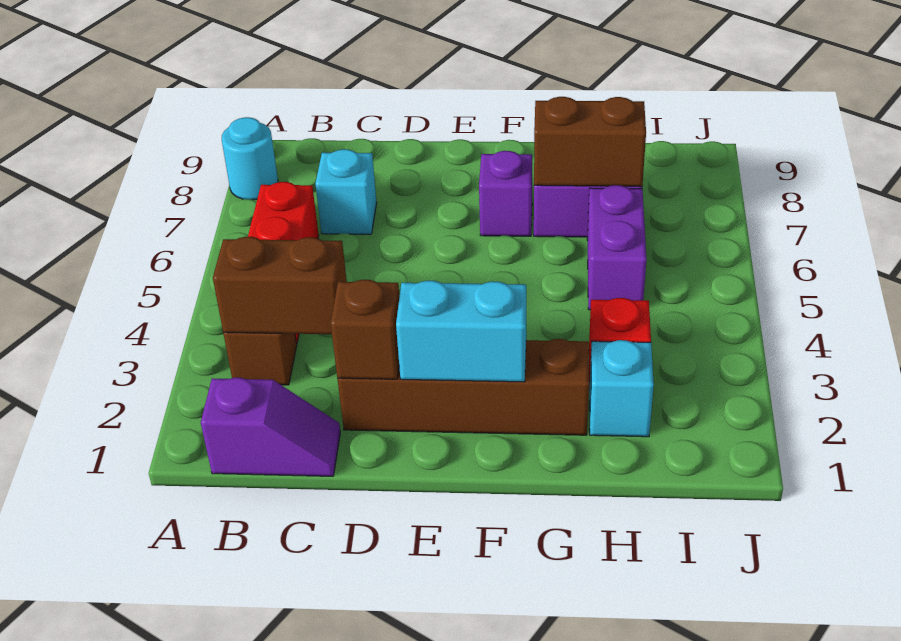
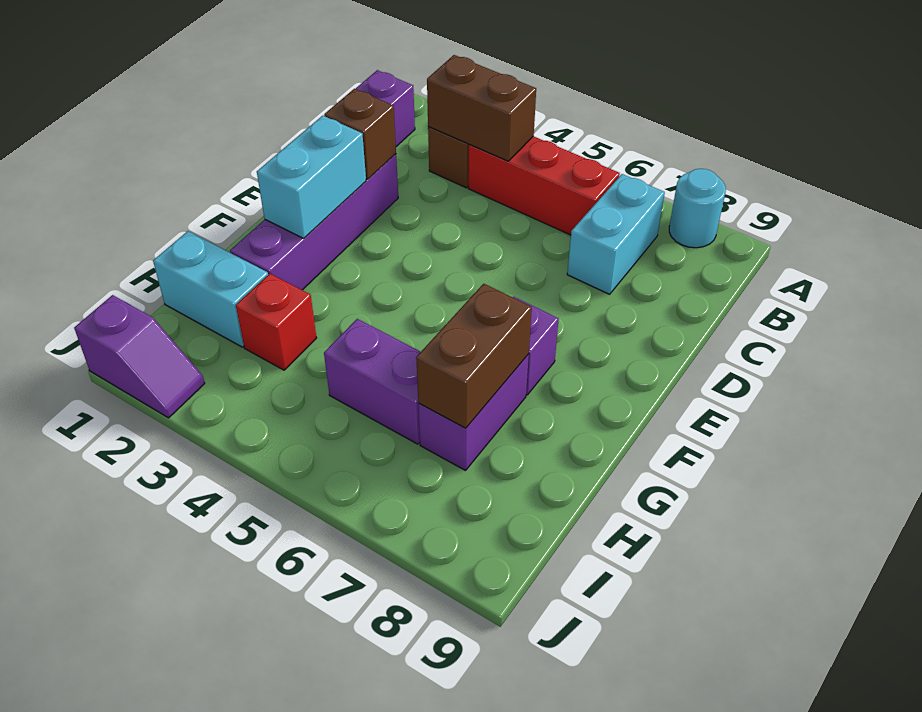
brown 1x2 brick [213,237,347,334] -> brown 1x2 brick turned to [427,55,536,161]
cyan 1x1 brick [315,149,377,234] -> cyan 1x2 brick [567,174,665,294]
brown 1x4 brick [338,339,589,435] -> purple 1x4 brick [230,154,398,290]
cyan 1x1 brick [589,340,654,437] -> cyan 1x2 brick [153,231,268,347]
none -> purple 1x2 slope [74,295,205,418]

